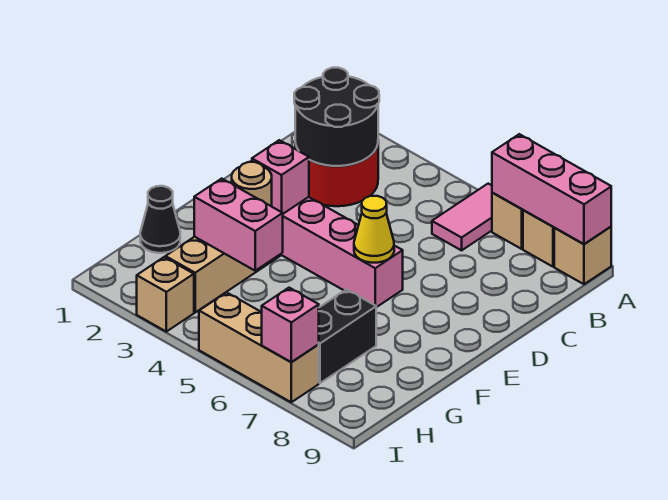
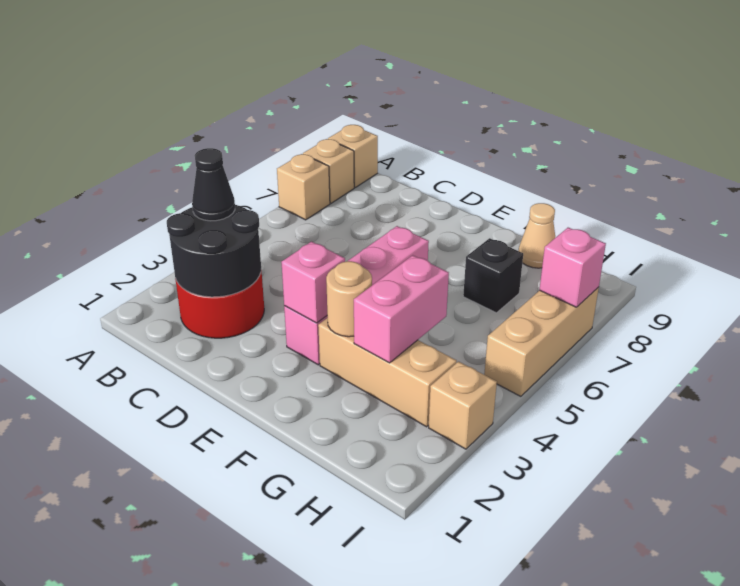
pink 1x2 tile [432,184,492,250] -> none
pink 1x3 brick [492,134,611,244] -> none
yellow 1x1 cone [354,196,394,263] -> none
black 1x1 cone [140,186,180,253] -> black 1x1 cone moved to [192,148,235,221]
black 1x2 brick [319,289,376,383] -> black 1x1 brick [463,238,523,313]
none -> tan 1x1 cone [519,203,555,268]

